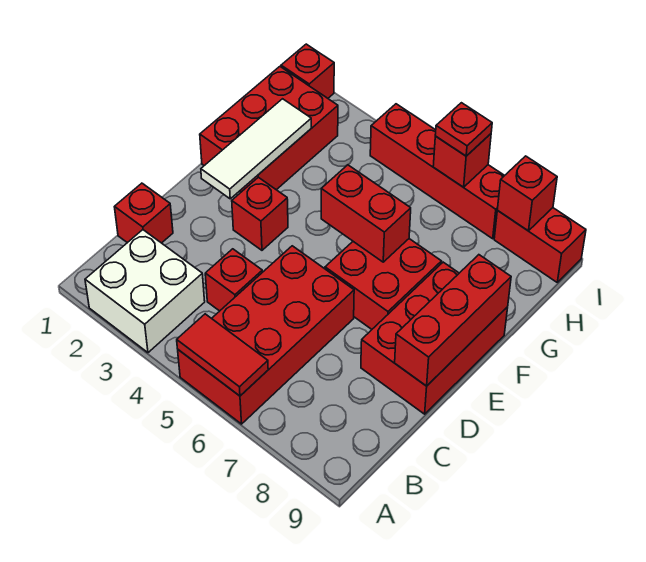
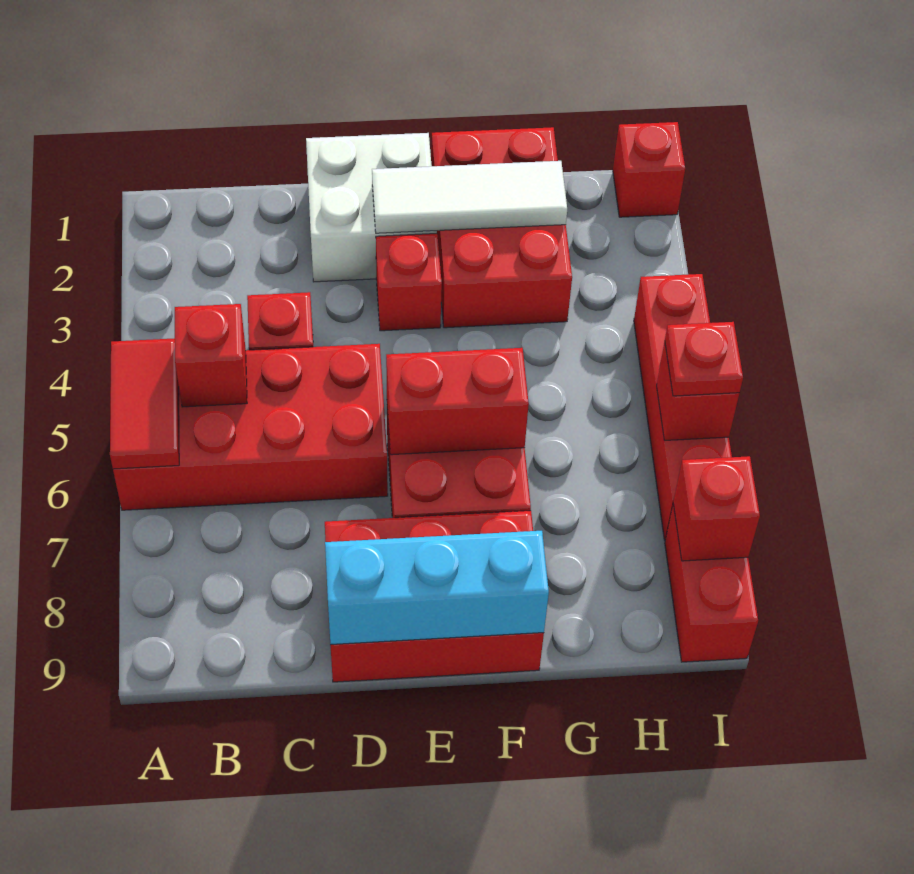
white 2x2 brick [85,230,205,353] -> white 2x2 brick moved to [306,133,437,282]
red 1x1 brick [115,183,173,243] -> red 1x1 brick moved to [175,304,247,407]
red 1x3 brick [395,255,511,386] -> cyan 1x3 brick [325,531,549,645]
red 2x3 brick [200,67,338,192] -> red 2x3 brick turned to [431,127,572,328]
red 1x2 brick [321,165,411,262] -> red 1x2 brick turned to [386,348,529,455]

